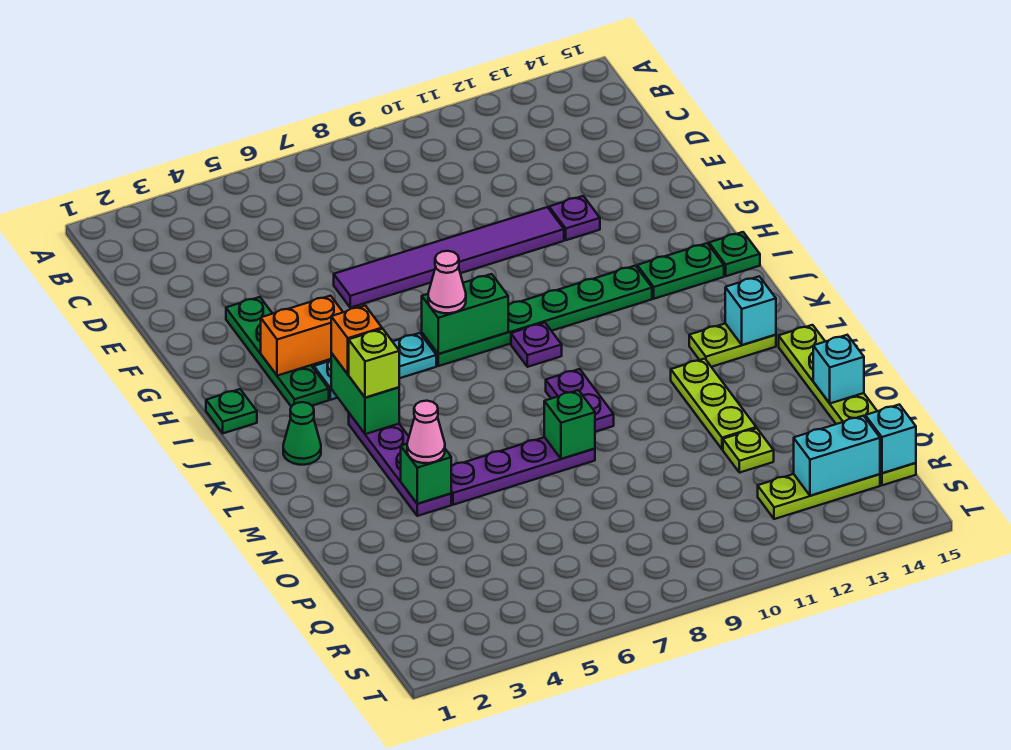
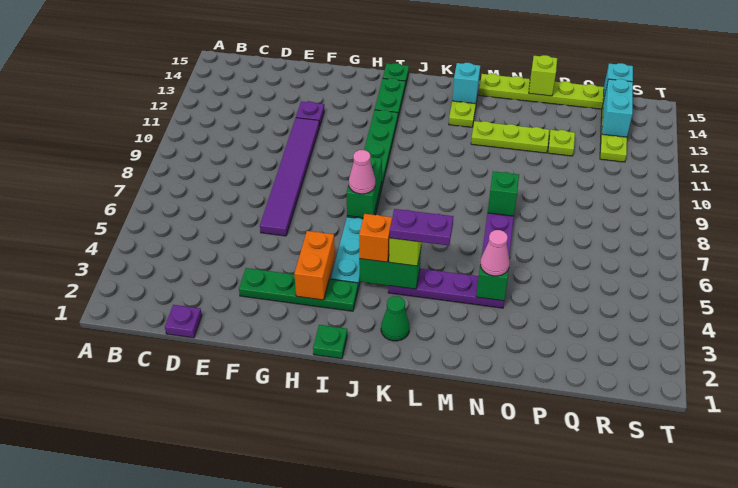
purple 1x1 plate [511,323,562,367] -> purple 1x1 plate moved to [165,305,202,338]
purple 1x2 plate [546,369,614,432] -> purple 1x2 plate moved to [390,209,453,246]
cyan 1x1 brick [813,335,864,403] -> lime 1x1 brick [529,55,557,96]

